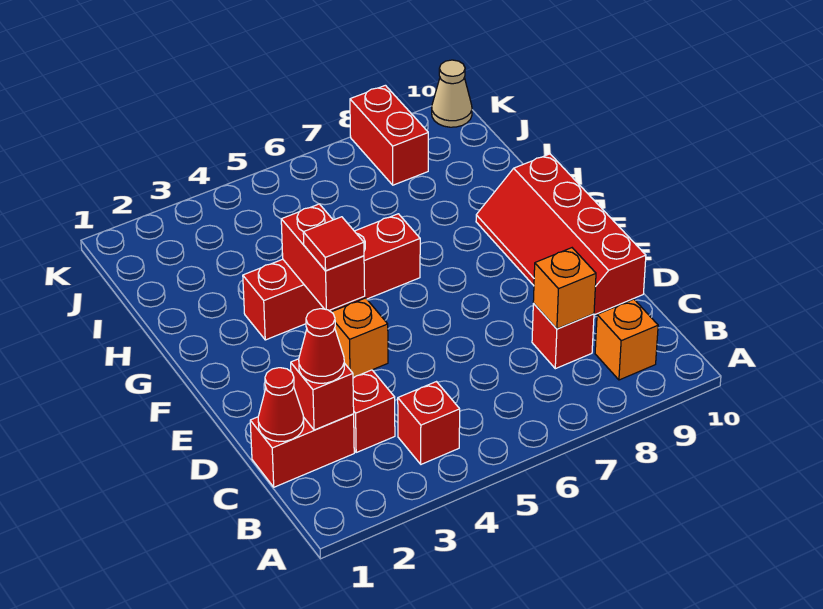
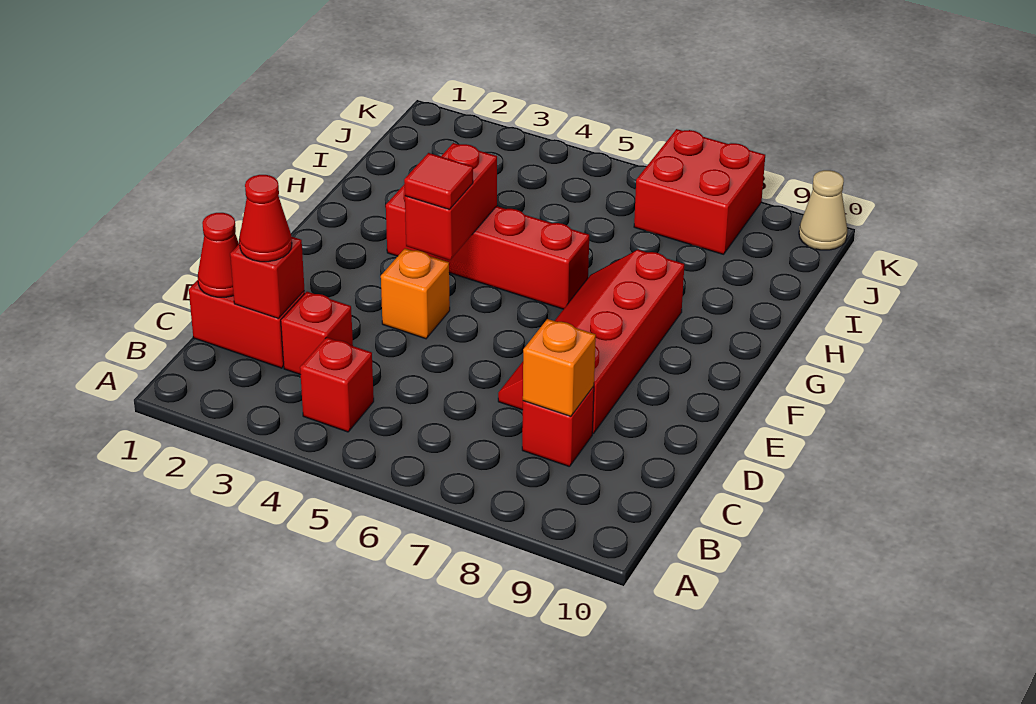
orange 1x1 brick [595,299,658,380] -> none
red 2x4 slope [476,154,646,315] -> red 2x4 slope moved to [498,250,684,434]
red 1x2 brick [350,85,428,185] -> red 2x2 brick [634,129,765,254]

